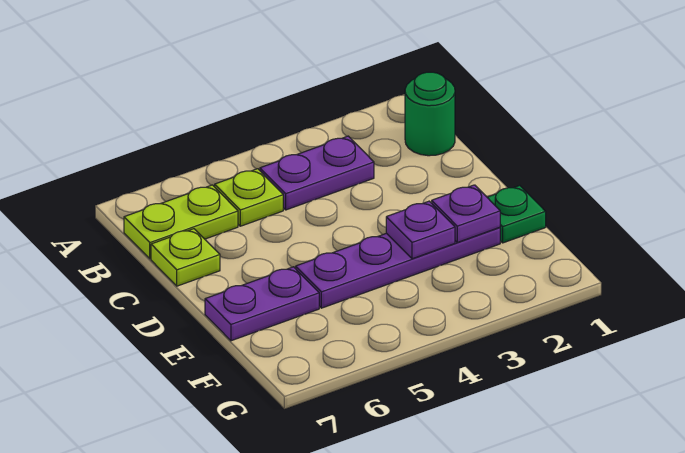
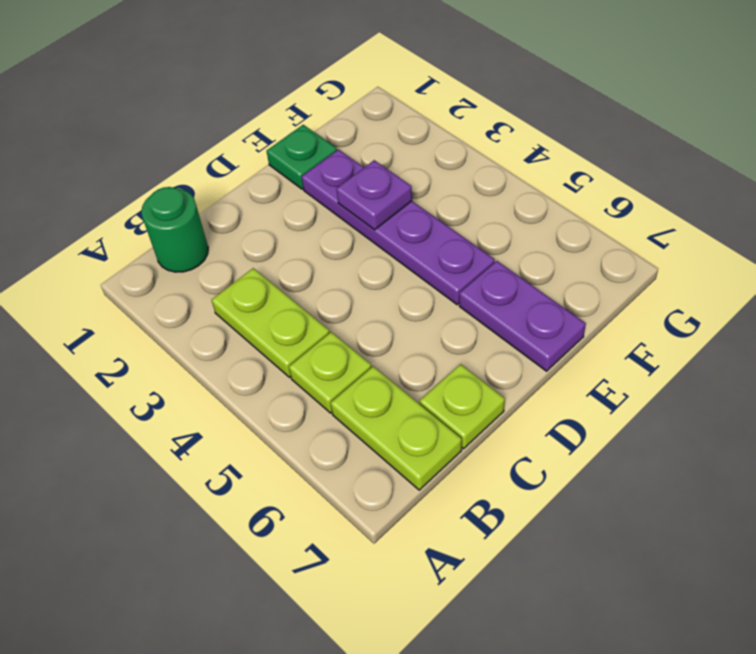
purple 1x2 plate [260,136,374,210] -> lime 1x2 plate [212,268,330,377]
purple 1x1 plate [432,185,500,242] -> none

